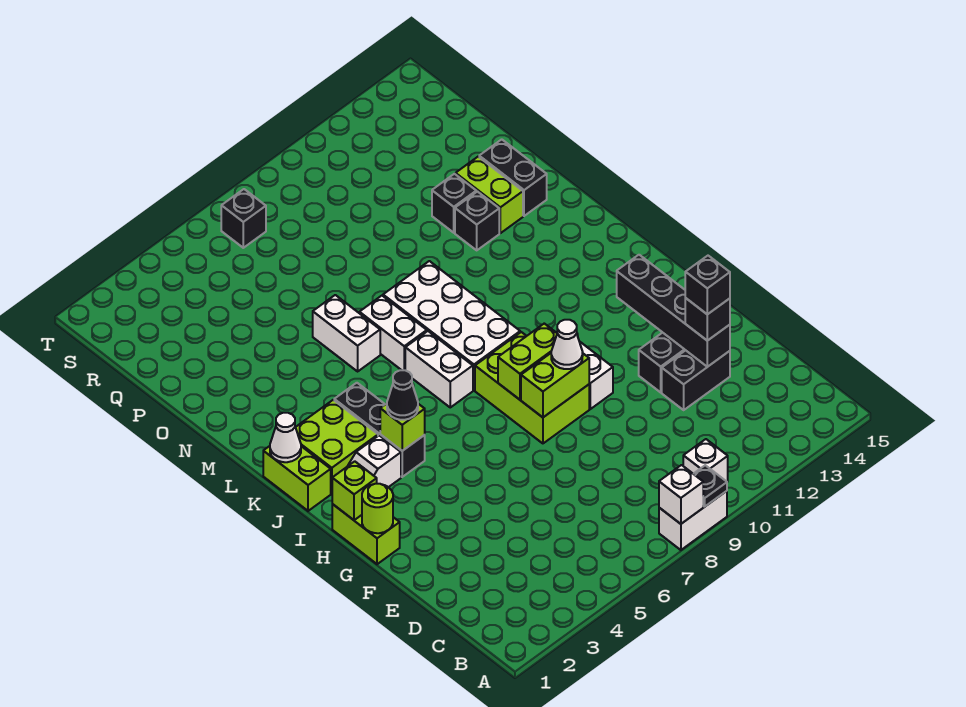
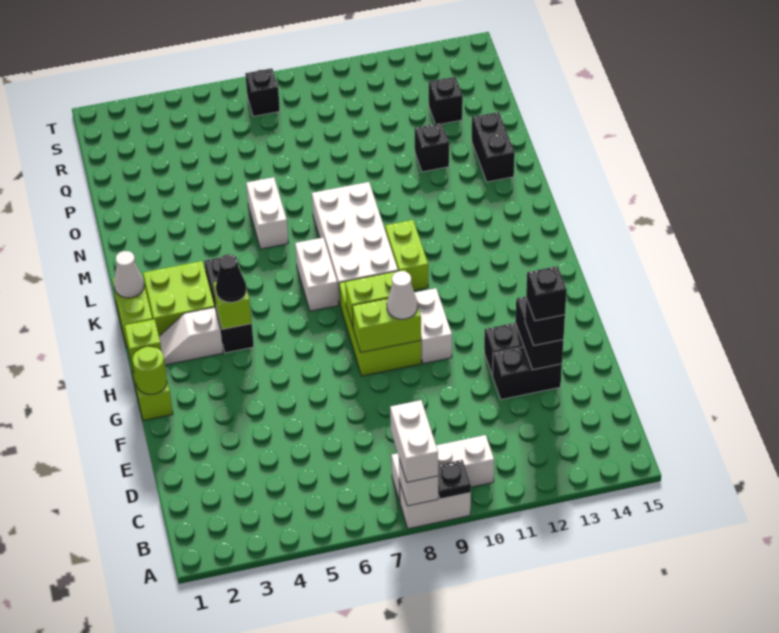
white 1x1 brick [683,439,728,482] -> white 1x3 brick [391,435,494,502]
black 1x4 brick [617,255,730,367] -> black 1x2 brick [515,297,563,370]
white 1x2 brick [359,296,427,370] -> white 1x2 brick moved to [390,400,438,482]
black 1x1 brick [455,192,499,250] -> black 1x1 brick moved to [429,77,463,124]
lime 1x2 brick [456,157,523,233] -> lime 1x2 brick moved to [385,220,428,290]

